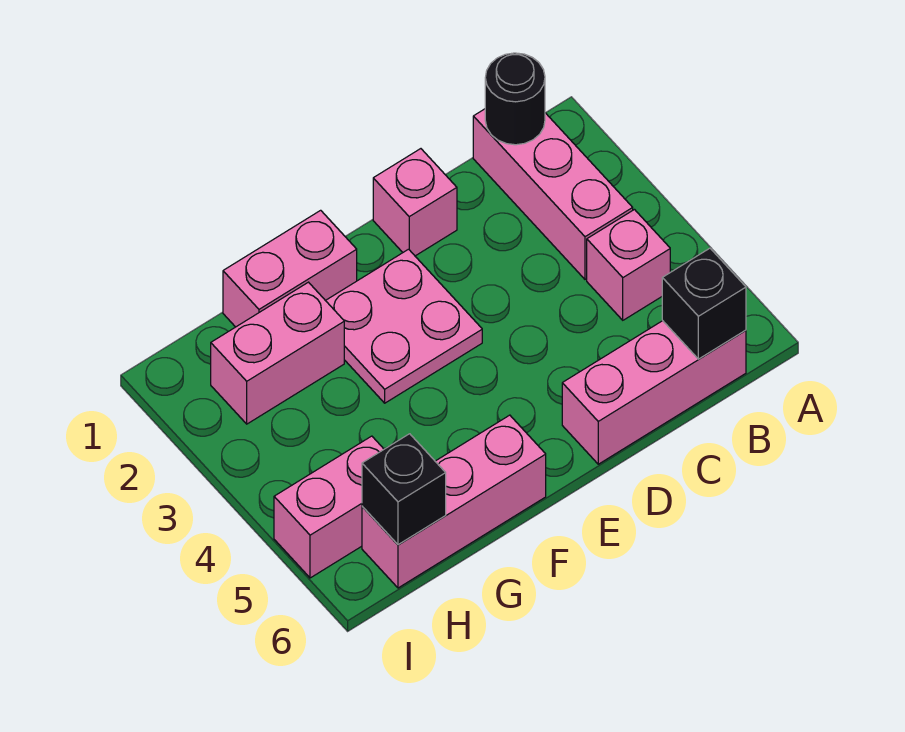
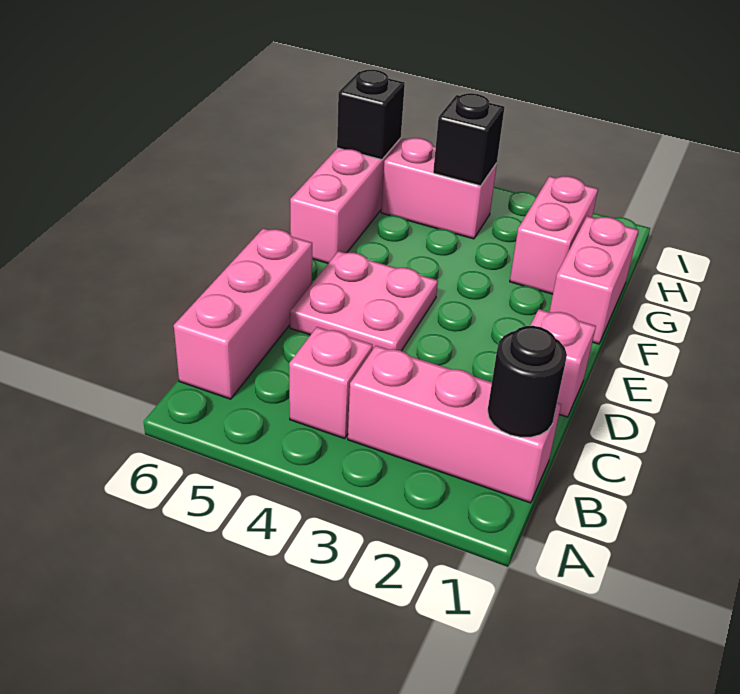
black 1x1 brick [662,248,746,359] -> black 1x1 brick moved to [433,93,505,186]
pink 2x2 plate [325,249,482,403] -> pink 2x2 plate moved to [290,251,438,351]
pink 1x2 brick [274,436,384,578] -> pink 1x2 brick turned to [381,138,497,239]

